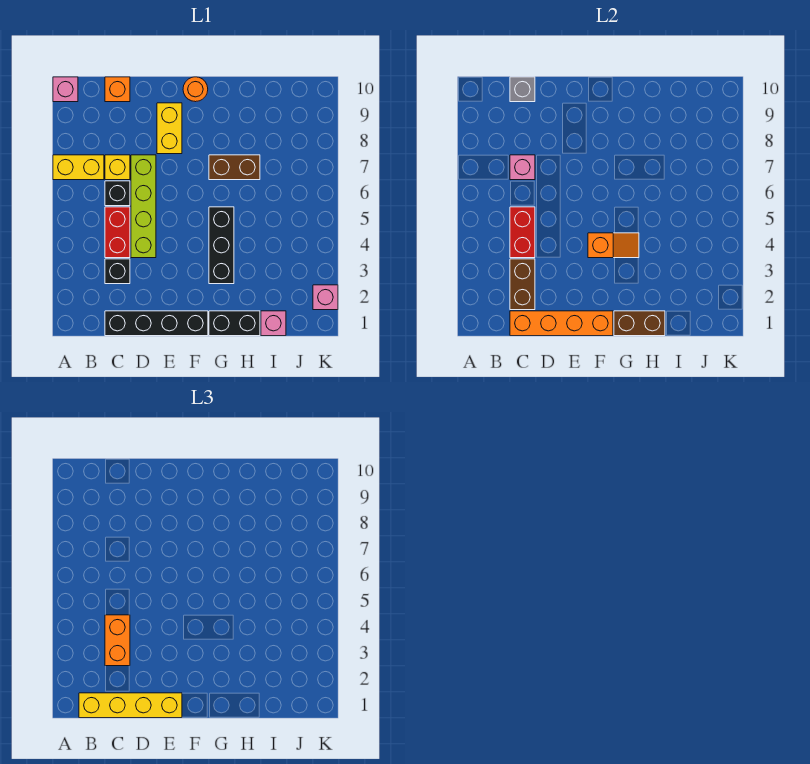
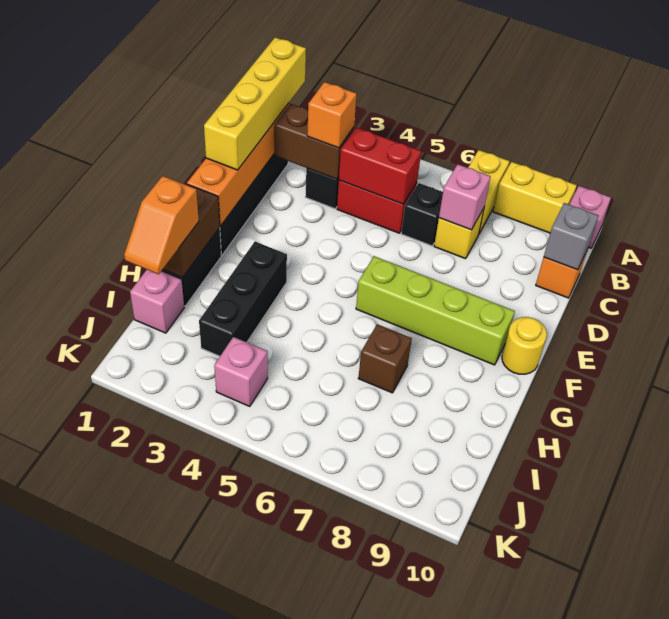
orange 1x2 brick [105,615,130,666] -> orange 1x1 brick [307,82,357,148]
lime 1x4 brick [131,155,156,258] -> lime 1x4 brick moved to [356,256,515,365]
yellow 1x2 brick [157,103,182,154] -> yellow 1x2 brick moved to [493,162,577,233]
orange 1x2 slope [588,233,639,258] -> orange 1x2 slope moved to [124,176,199,274]
orange 1x1 round brick [183,77,208,102] -> yellow 1x1 round brick [502,317,547,374]
black 1x3 brick [209,207,234,284] -> black 1x3 brick turned to [199,242,287,356]
brown 1x2 brick [209,155,260,180] -> brown 1x1 brick [358,324,412,393]
pink 1x1 brick [313,285,338,310] -> pink 1x1 brick moved to [214,337,268,406]

